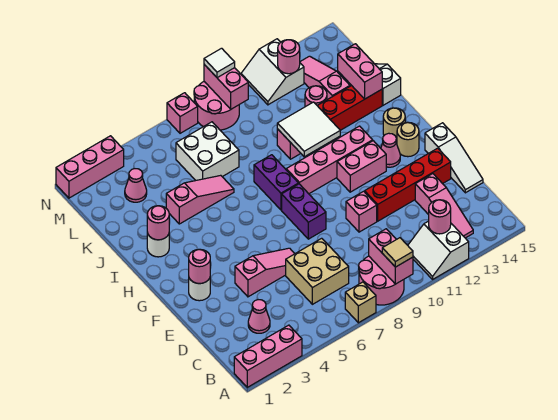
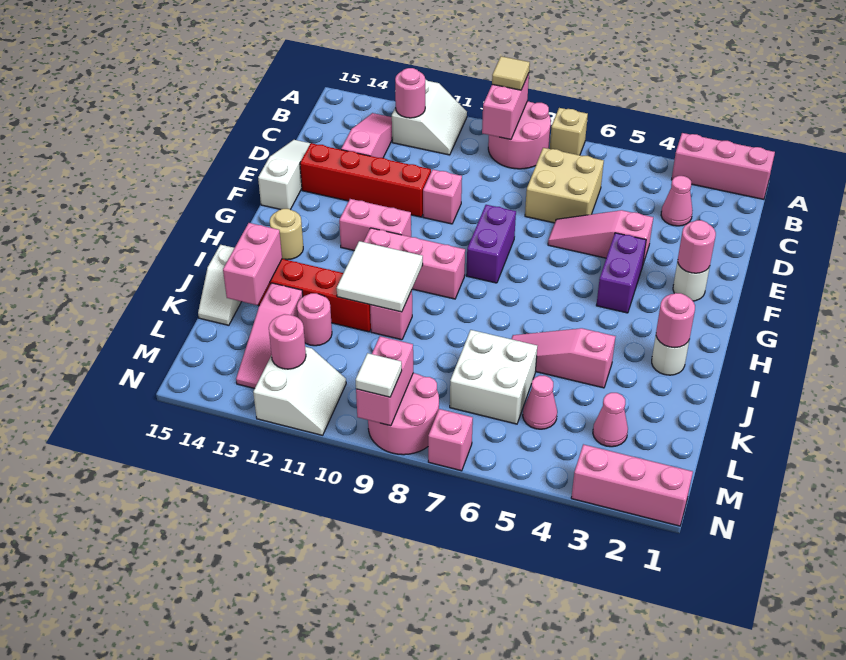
pink 1x1 cone [381,133,400,167] -> pink 1x1 cone moved to [523,375,557,429]
tan 1x1 round brick [397,123,419,157] -> none
purple 1x2 brick [254,155,299,210] -> purple 1x2 brick moved to [596,233,646,313]
pink 1x4 brick [286,126,373,194] -> pink 1x3 brick [364,228,465,299]

